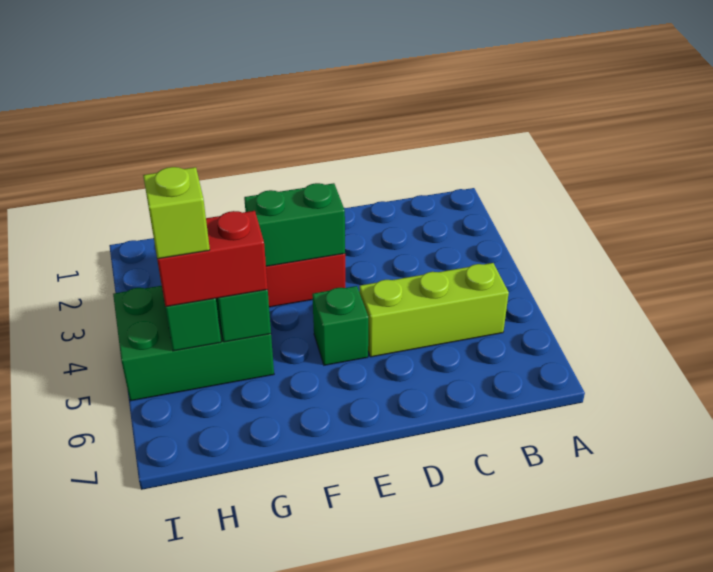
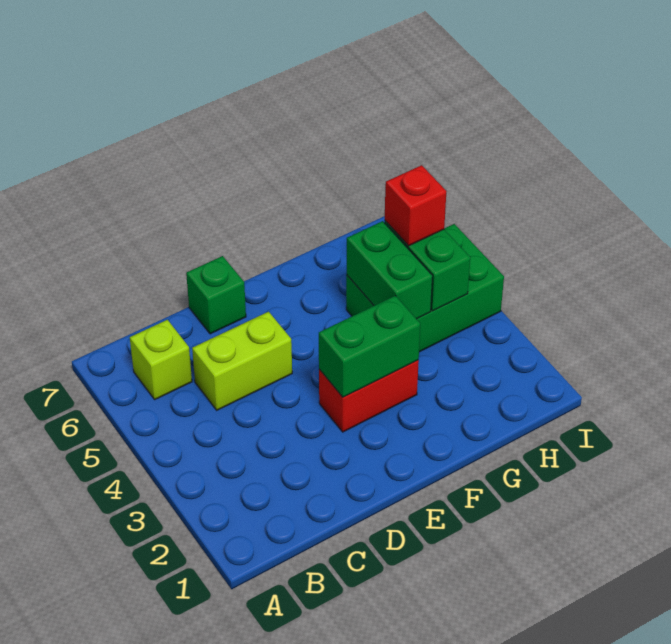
lime 1x3 brick [359,263,509,357] -> lime 1x2 brick [192,312,292,410]
green 1x1 brick [312,286,368,365] -> green 1x1 brick moved to [186,256,246,334]
red 1x2 brick [157,211,268,307] -> red 1x1 brick [385,165,446,246]
lime 1x1 brick [143,167,210,259] -> lime 1x1 brick moved to [130,320,192,399]

